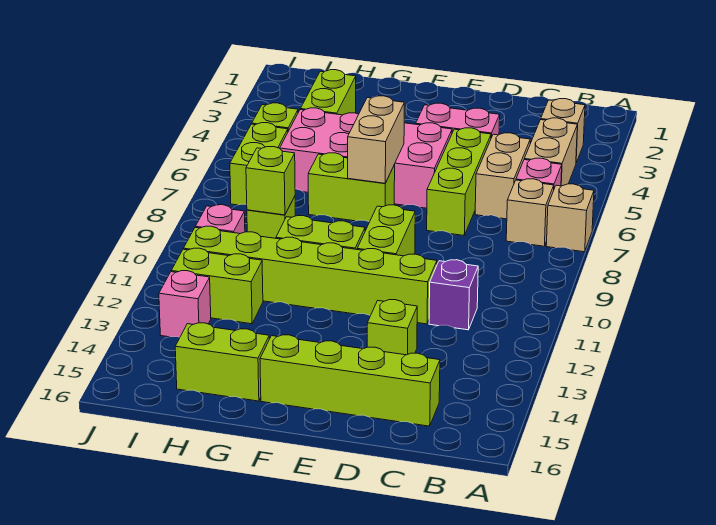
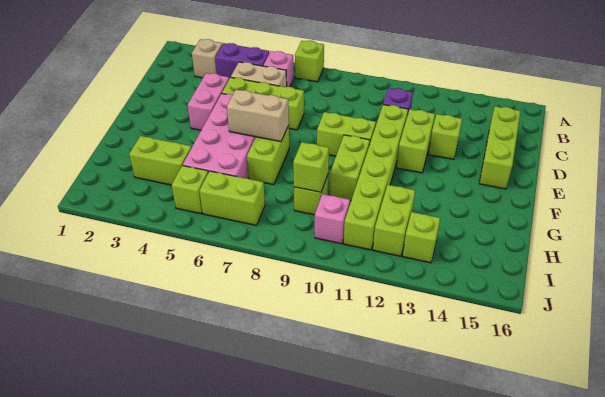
tan 1x1 brick [546,184,594,252] -> lime 1x1 brick [295,41,324,82]
tan 1x2 brick [524,118,577,186] -> purple 1x2 brick [215,43,269,78]
tan 1x1 brick [506,179,554,246] -> none
lime 1x4 brick [260,335,440,426] -> lime 1x3 brick [479,106,521,189]
lime 1x2 brick [175,323,269,401] -> lime 1x2 brick moved to [397,109,435,173]
pink 1x1 brick [159,271,211,337] -> lime 1x1 brick [403,212,440,263]

